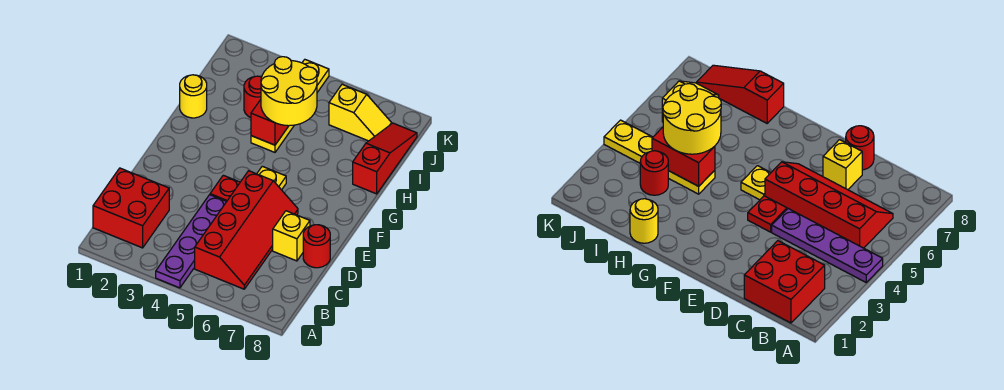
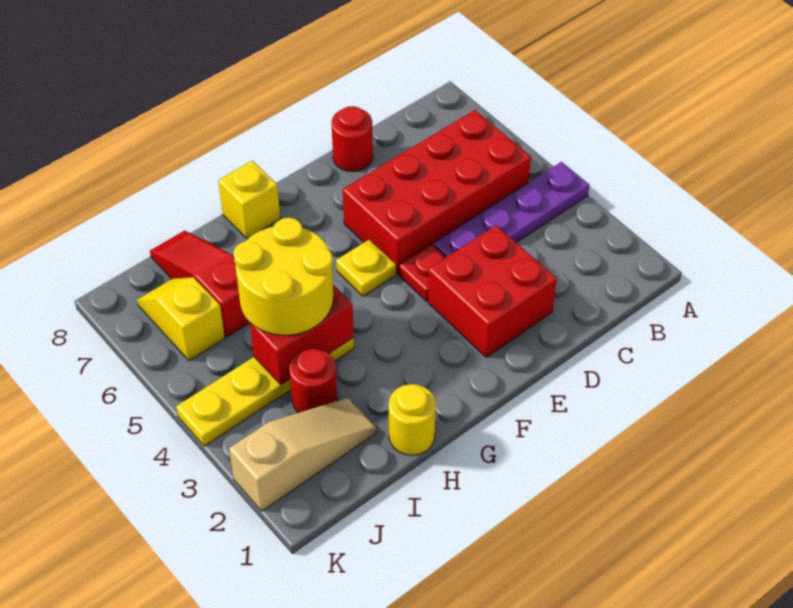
red 2x2 brick [93,168,169,248] -> red 2x2 brick moved to [428,225,557,357]
red 2x4 slope [195,171,298,289] -> red 2x4 brick [343,110,531,274]
yellow 1x1 brick [273,211,310,261] -> yellow 1x1 brick moved to [218,161,280,239]
red 1x3 slope [353,123,417,194] -> red 1x3 slope turned to [150,231,250,337]
none -> tan 1x3 slope [229,398,376,511]

